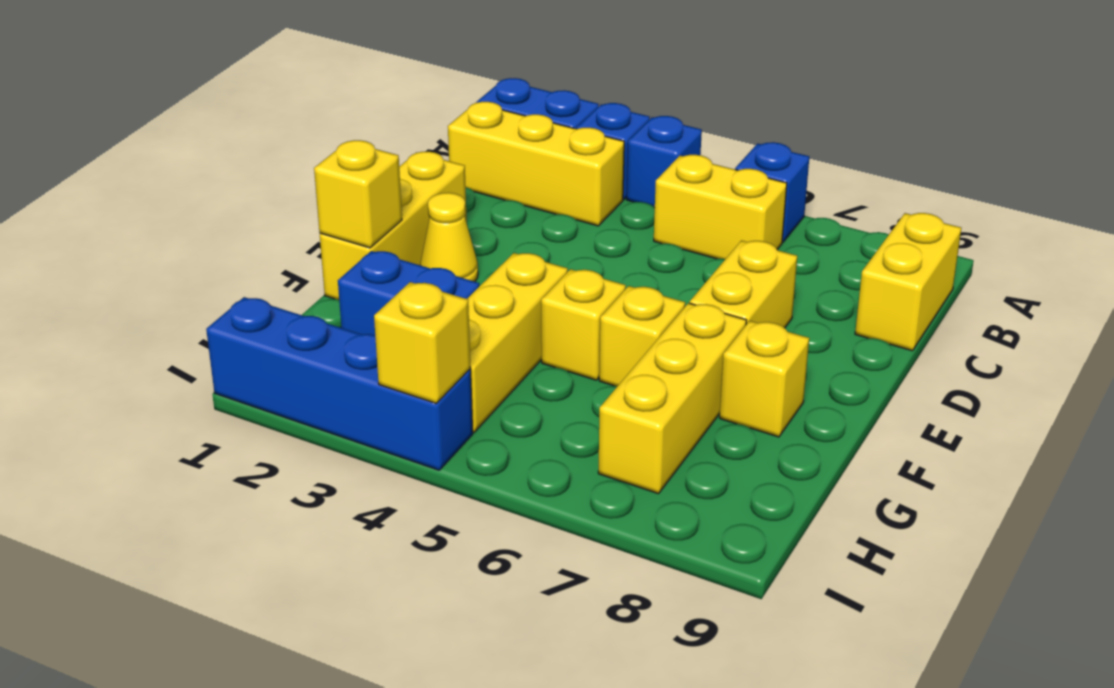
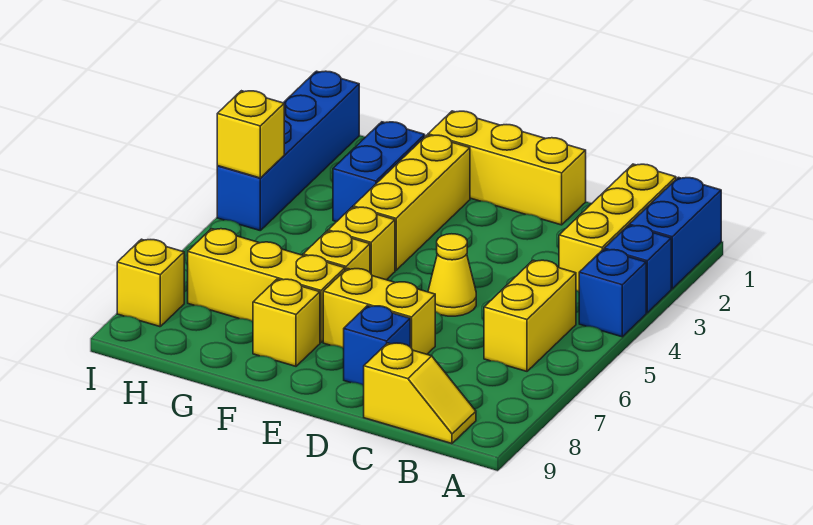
blue 1x1 brick [735,142,809,242] -> blue 1x1 brick moved to [344,306,410,385]
yellow 1x2 brick [855,213,961,351] -> yellow 1x2 slope [364,343,476,444]
yellow 1x1 cone [420,193,478,282] -> yellow 1x1 cone moved to [428,234,476,316]
yellow 1x1 brick [314,140,402,248] -> yellow 1x1 brick moved to [117,239,184,327]
yellow 1x3 brick [467,253,568,432] -> yellow 1x3 brick turned to [353,135,470,270]

